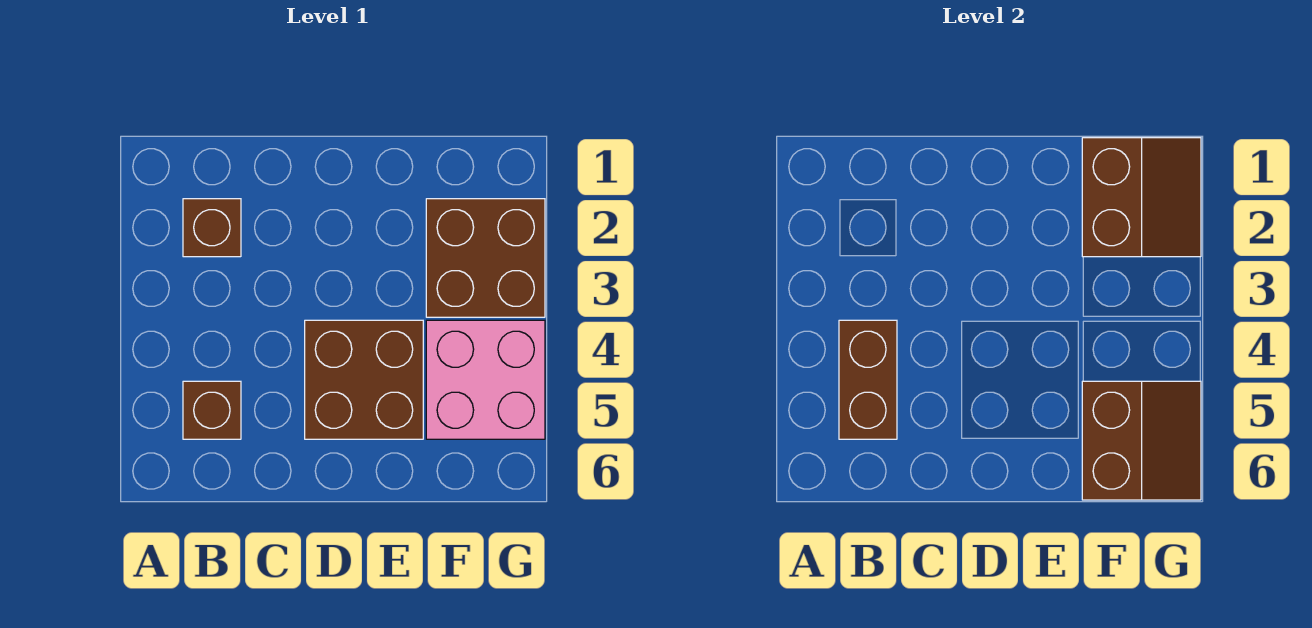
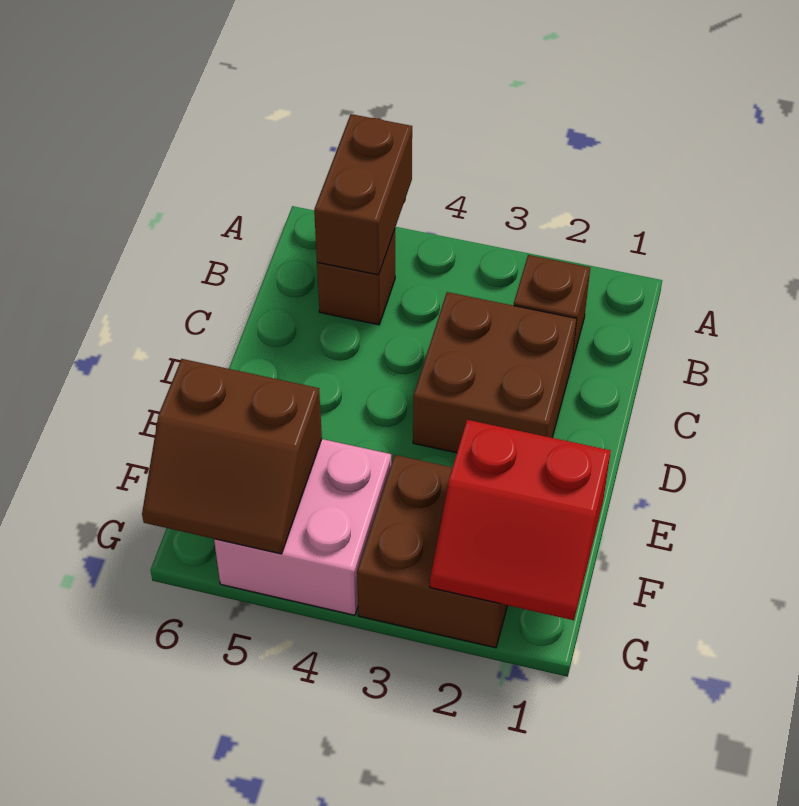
brown 1x2 brick [839,320,897,439] -> brown 1x2 brick turned to [314,114,412,275]
brown 2x2 brick [305,320,423,439] -> brown 2x2 brick moved to [413,292,577,453]
brown 2x2 slope [1082,138,1201,257] -> red 2x2 slope [430,420,611,620]

